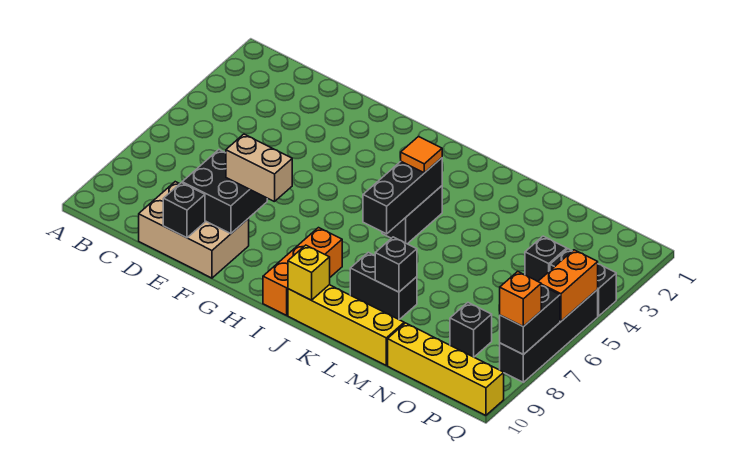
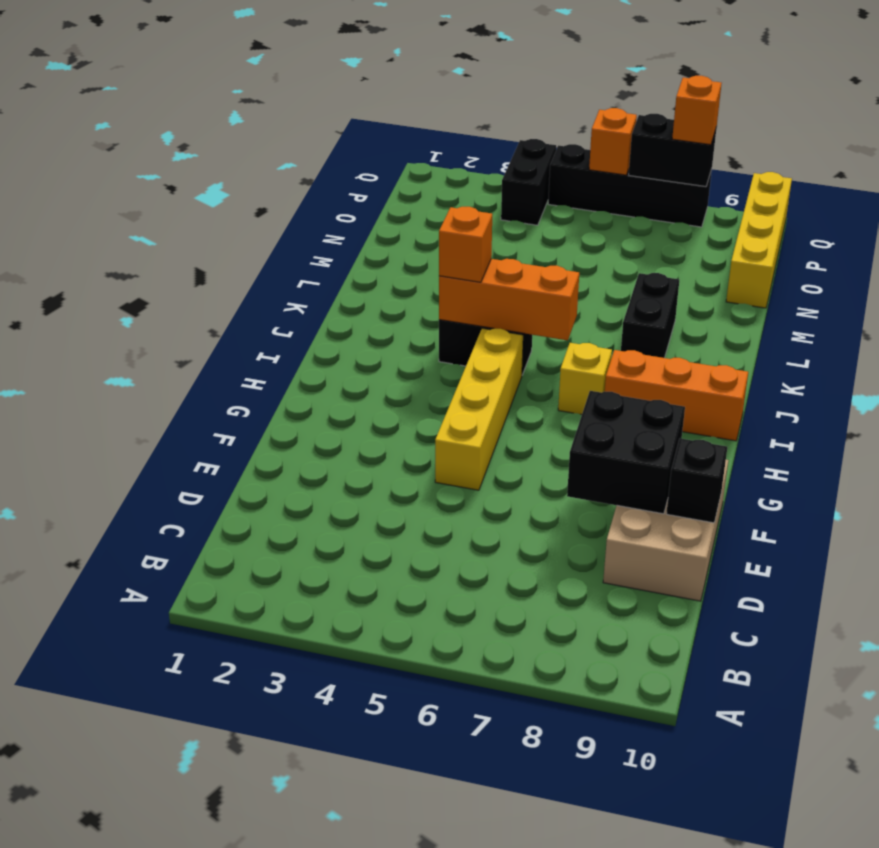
tan 1x2 brick [226,134,292,202] -> none
black 1x3 brick [363,158,442,234] -> orange 1x3 brick [439,259,579,340]
orange 1x1 tile [401,136,442,173] -> orange 1x1 brick [439,207,492,282]
yellow 1x4 brick [288,285,404,365] -> yellow 1x4 brick moved to [435,328,523,490]
yellow 1x1 brick [288,245,330,300] -> yellow 1x1 brick moved to [558,343,612,415]
black 1x1 brick [375,237,417,292] -> none
black 1x1 brick [525,236,567,281] -> none
black 1x1 brick [450,303,492,357] -> none
orange 1x2 brick [538,250,598,321] -> orange 1x1 brick [589,108,637,175]

